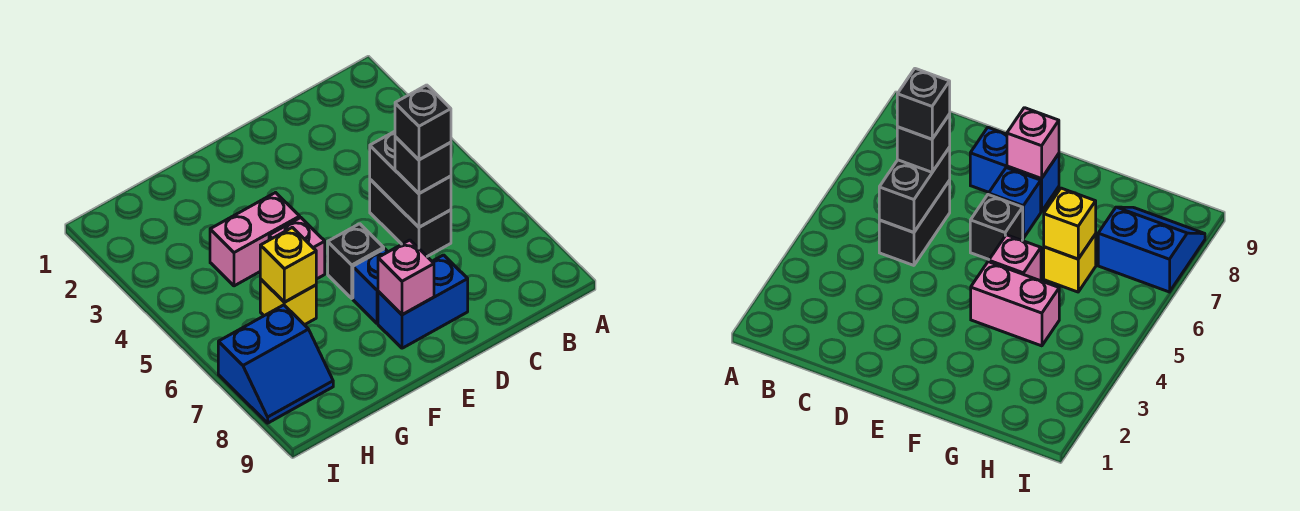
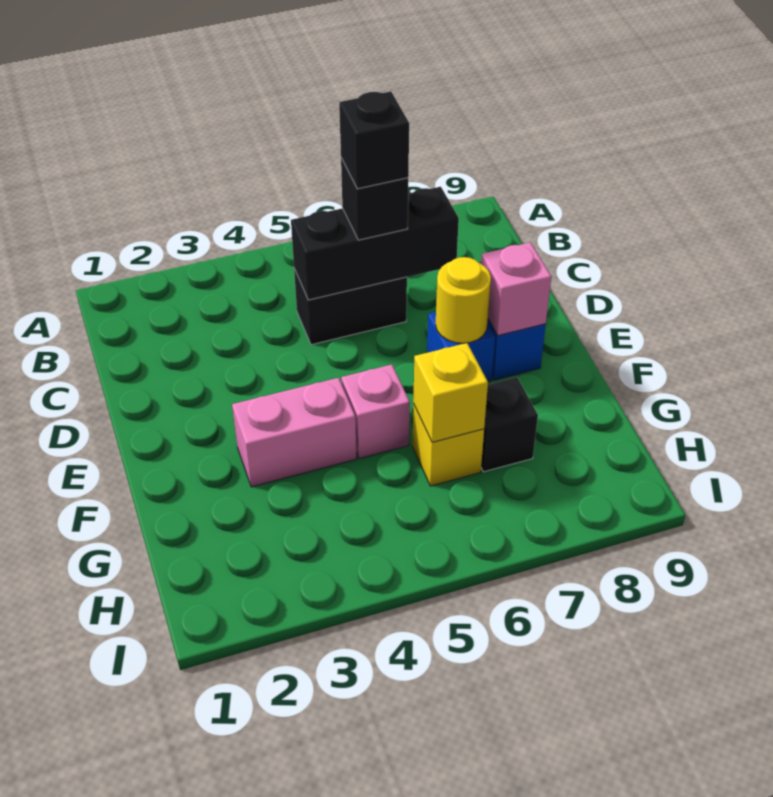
black 1x2 brick [370,131,451,227] -> black 1x3 brick [291,187,459,300]
black 1x1 brick [328,224,384,298] -> black 1x1 brick moved to [481,377,538,472]
none -> yellow 1x1 round brick [436,257,491,343]
pink 1x2 brick [210,193,300,286] -> pink 1x2 brick turned to [232,378,356,487]
blue 2x2 slope [218,305,333,423] -> none

